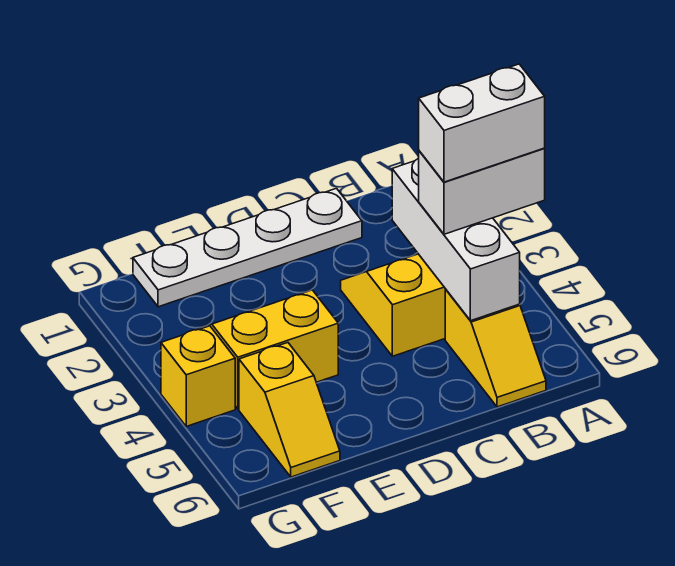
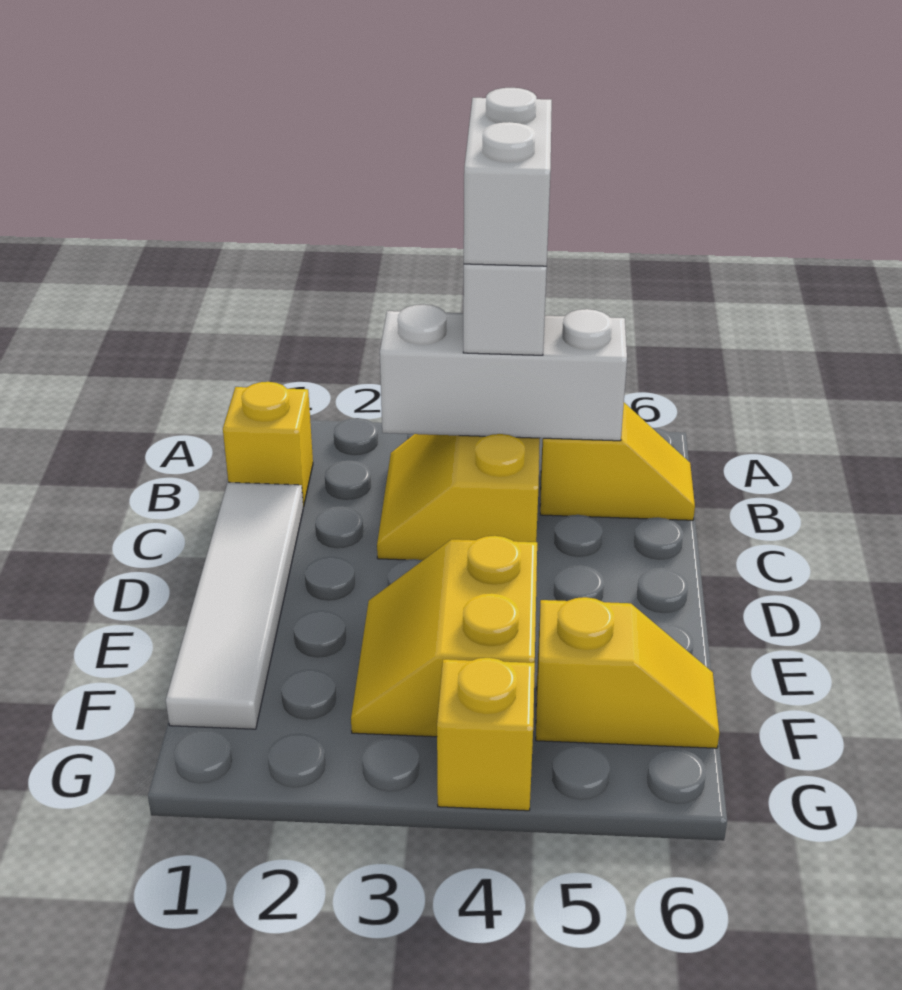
none -> yellow 1x1 brick [223,382,313,507]
white 1x4 plate [133,188,362,307] -> white 1x4 tile [166,482,303,729]

